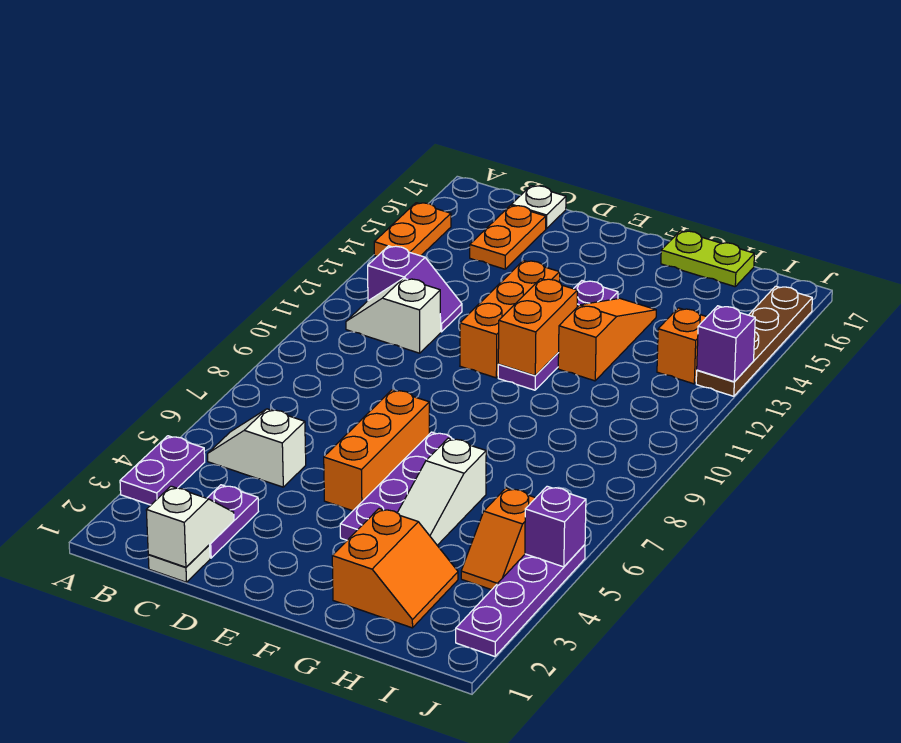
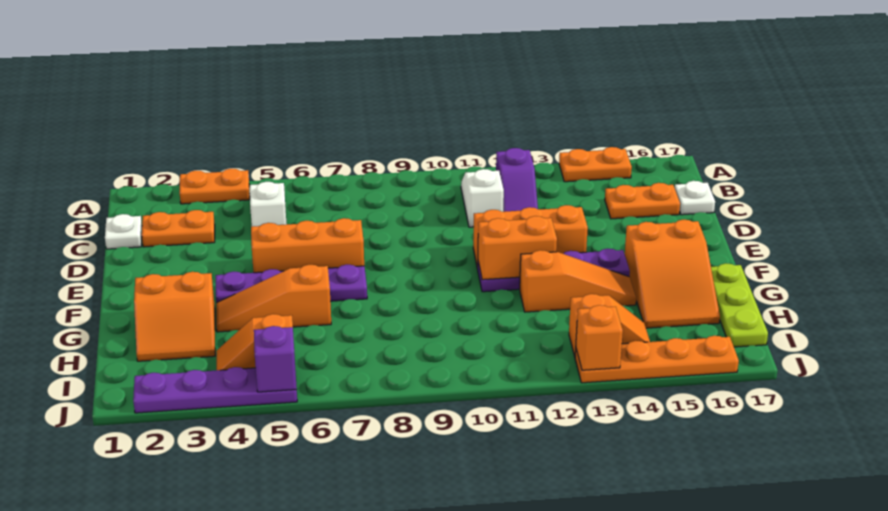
purple 1x2 plate [120,436,205,505] -> orange 1x2 plate [179,168,250,204]
white 1x2 slope [146,486,234,567] -> none
purple 1x2 plate [207,485,258,558] -> orange 1x2 plate [142,210,215,247]
none -> orange 2x3 slope [625,220,720,328]
white 1x3 slope [397,438,486,545] -> orange 1x3 slope [216,265,331,332]
lime 1x2 plate [661,231,754,287] -> lime 1x3 plate [711,263,768,347]
brown 1x4 plate [696,286,812,396] -> orange 1x4 plate [575,336,739,383]
purple 1x1 brick [697,306,755,382] -> orange 1x1 brick [576,305,623,370]

